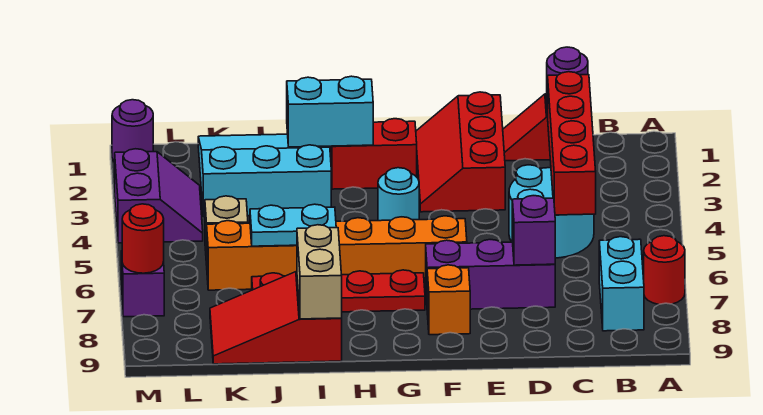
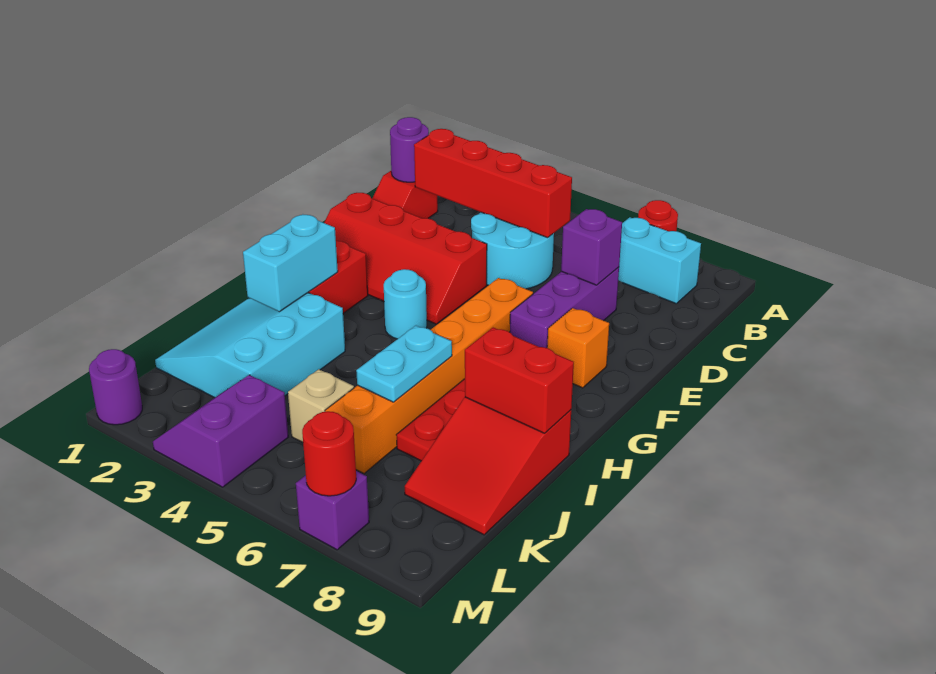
red 2x3 slope [416,92,505,212] -> red 2x4 slope [324,193,487,324]
tan 1x2 brick [297,225,342,319] -> red 1x2 brick [465,327,574,433]
purple 2x2 slope [115,149,203,243] -> purple 2x2 slope turned to [153,375,288,487]

